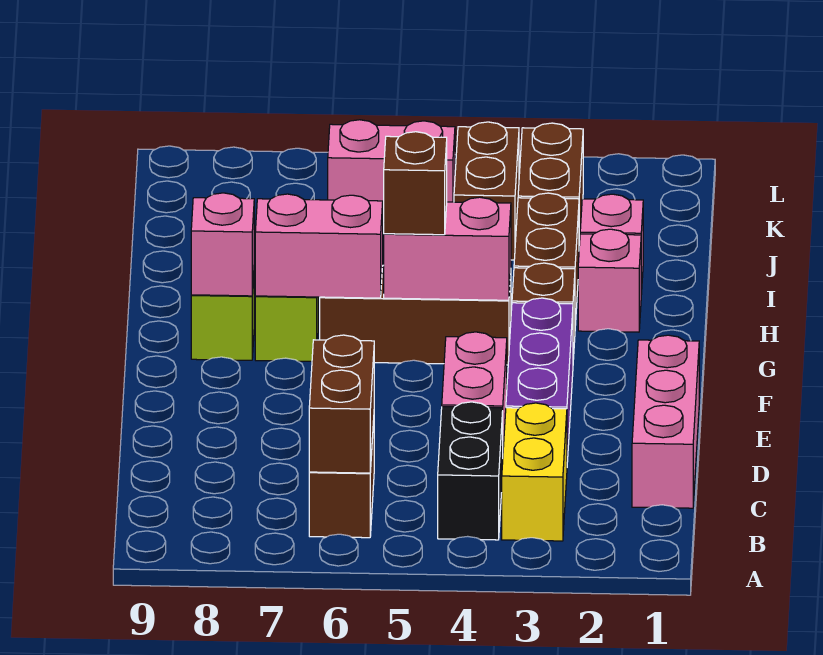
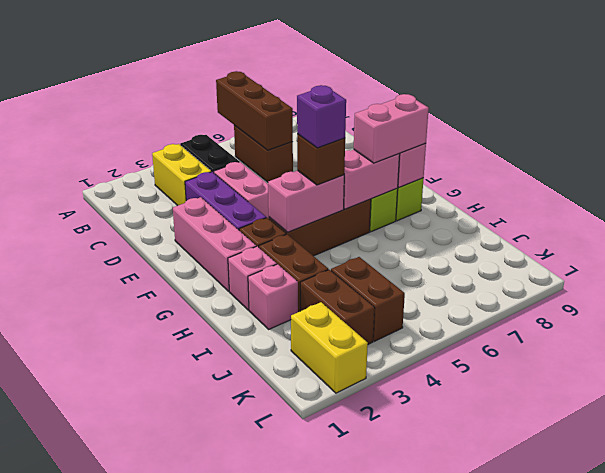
brown 1x2 brick [309,335,374,473] -> brown 1x3 brick [216,71,293,150]
pink 1x3 brick [632,335,699,508] -> pink 1x3 brick moved to [173,197,256,291]
none -> purple 1x1 brick [297,85,346,148]
none -> yellow 1x2 brick [291,302,368,393]
pink 1x2 brick [328,120,455,223] -> pink 1x2 brick moved to [354,94,429,163]

